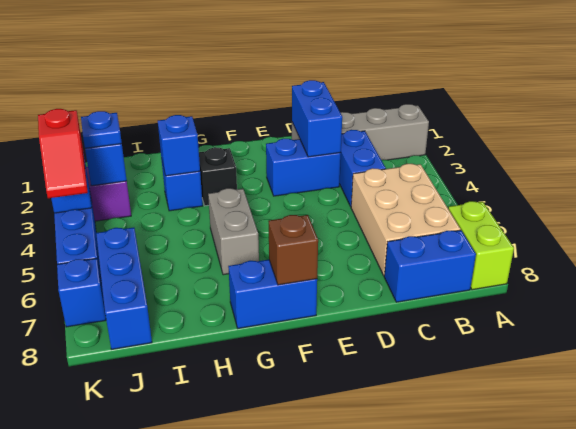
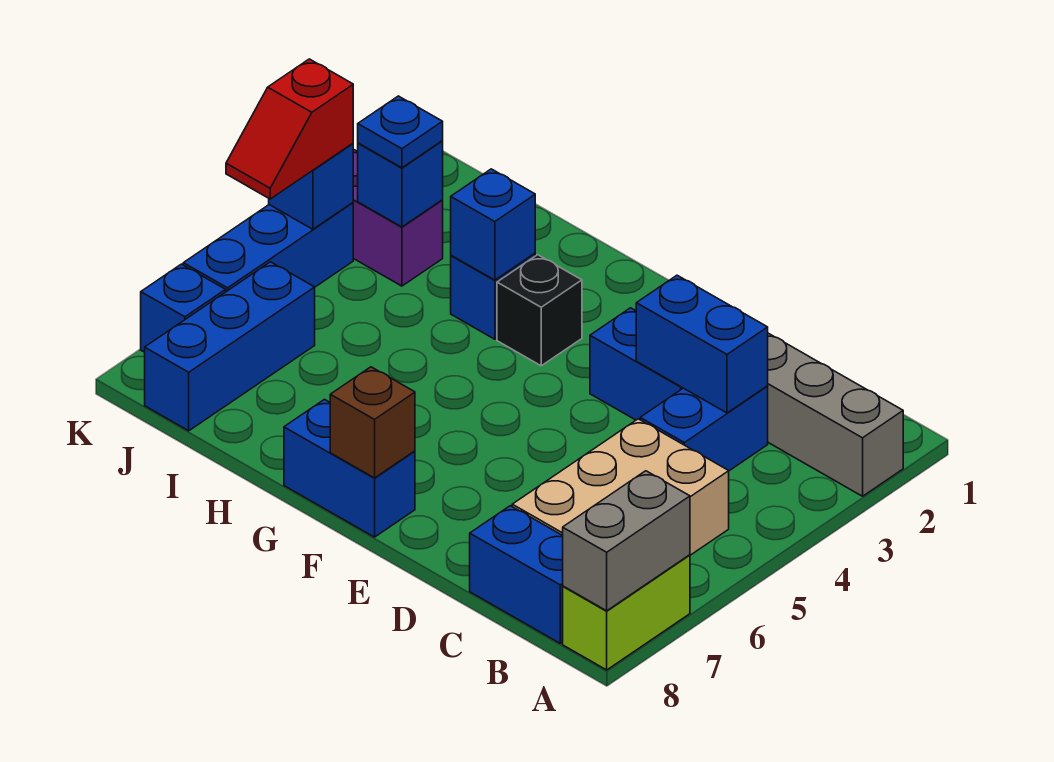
blue 1x2 brick [292,80,342,157] -> blue 1x2 brick turned to [636,275,768,413]
grey 1x2 brick [208,188,259,275] -> grey 1x2 brick moved to [563,471,690,611]

